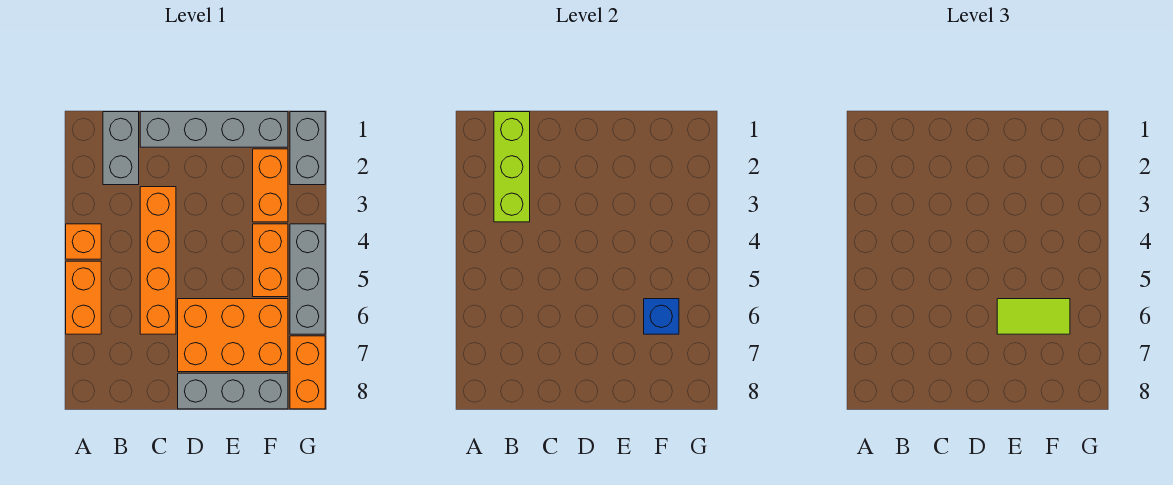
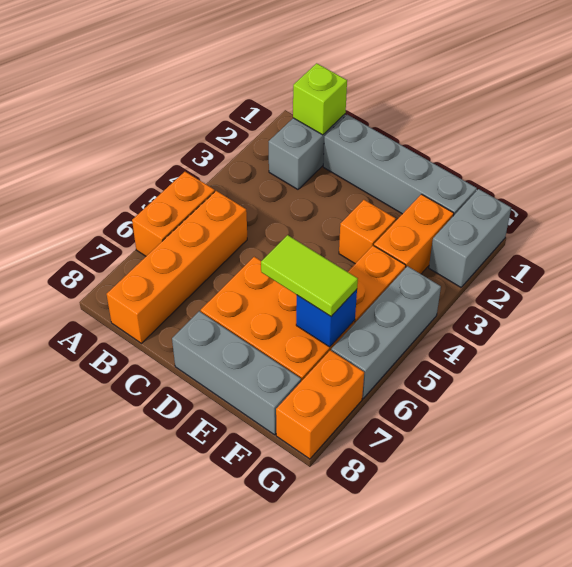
orange 1x1 brick [66,224,101,259] -> orange 1x1 brick moved to [339,200,396,264]
lime 1x3 brick [494,112,530,222] -> lime 1x1 brick [293,63,347,135]
orange 1x4 brick [140,187,176,334] -> orange 1x4 brick moved to [107,191,247,343]

